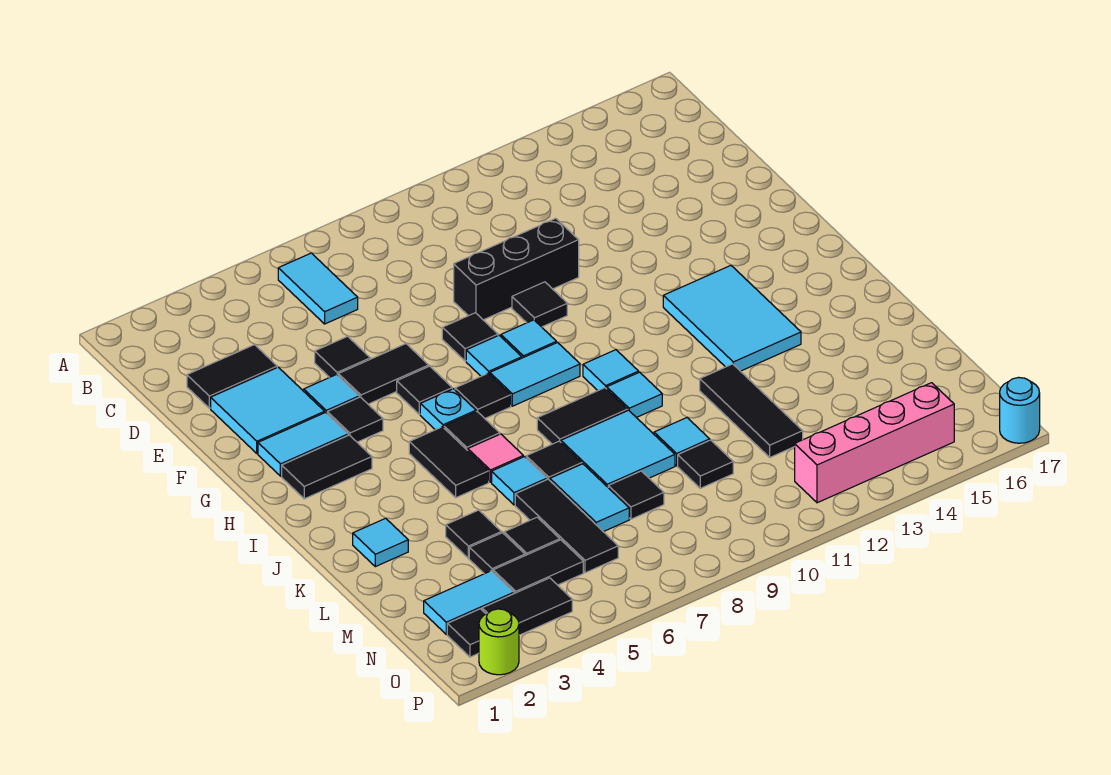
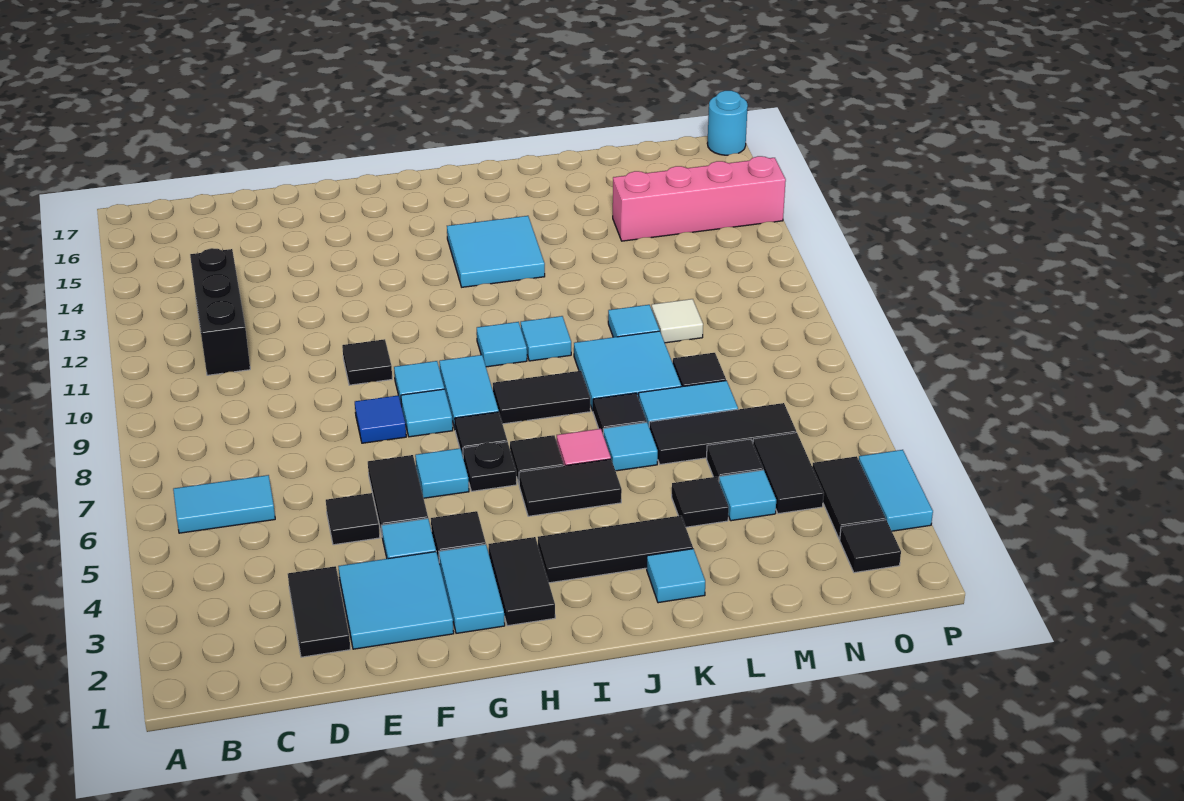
black 1x3 brick [454,218,579,320] -> black 1x3 brick moved to [190,248,250,375]
black 1x1 tile [442,313,498,361] -> blue 1x1 tile [355,395,406,443]
black 1x1 tile [397,366,452,414] -> cyan 1x1 tile [415,448,469,498]
cyan 1x1 plate [420,389,476,430] -> black 1x1 plate [463,442,517,491]
cyan 2x3 tile [663,266,801,371] -> cyan 2x2 tile [447,216,545,287]
black 1x2 tile [537,388,628,444] -> black 1x2 tile turned to [493,371,591,424]
black 1x3 tile [700,364,803,457] -> black 1x3 tile moved to [538,516,693,583]
black 1x1 tile [469,533,525,574] -> cyan 1x1 tile [719,470,776,521]
black 1x1 tile [678,440,733,488] -> white 1x1 tile [652,299,703,343]
cyan 1x2 tile [424,571,514,634] -> cyan 1x2 tile moved to [859,450,933,531]
pink 1x4 brick [795,383,954,503] -> pink 1x4 brick turned to [613,156,786,241]
lime 1x1 round brick [479,609,519,675] -> none

